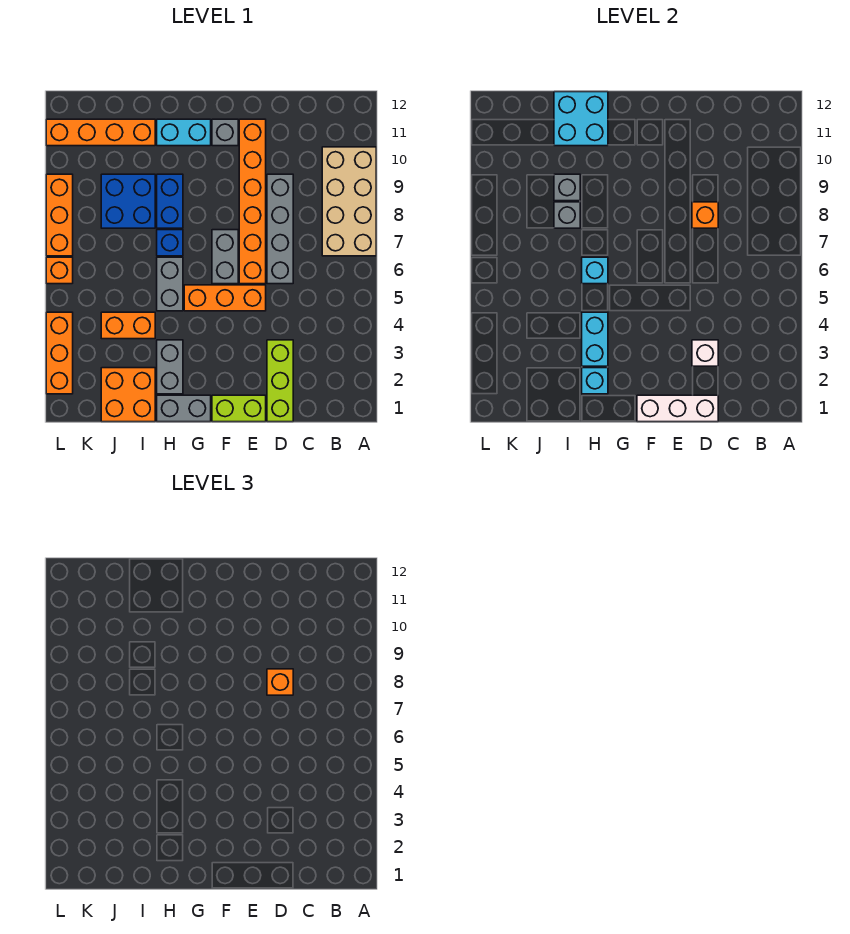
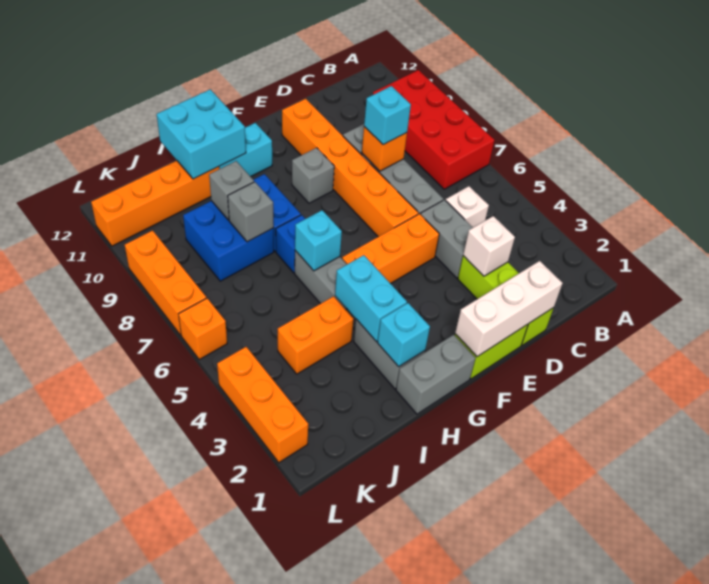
tan 2x4 brick [322,147,376,256] -> red 2x4 brick [373,70,495,189]
none -> white 1x1 brick [446,186,489,227]
orange 1x1 brick [267,669,293,695] -> cyan 1x1 brick [364,86,411,145]
grey 1x2 brick [212,230,238,284] -> grey 1x2 brick moved to [421,200,473,278]
grey 1x1 brick [212,119,238,146] -> grey 1x1 brick moved to [292,148,334,203]
orange 2x2 brick [101,368,155,422] -> none

